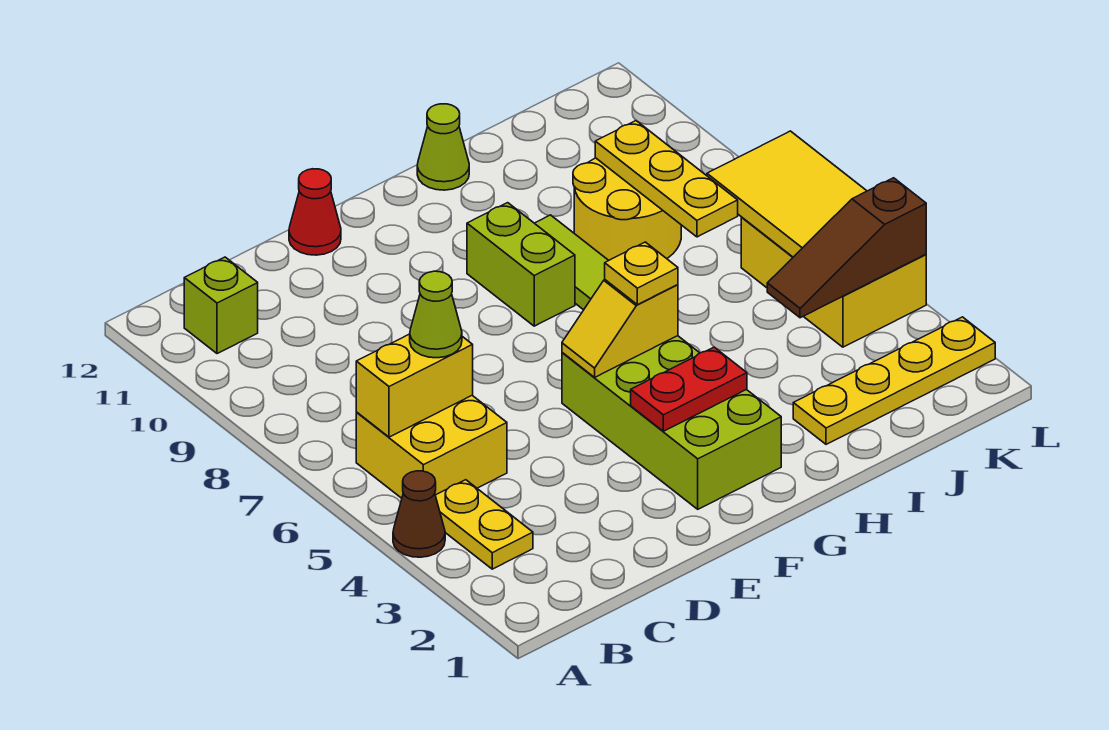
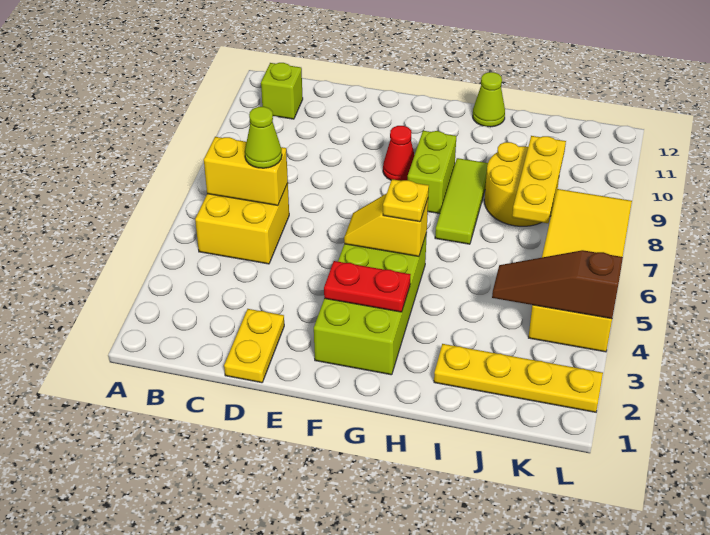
brown 1x1 cone [393,471,445,557] -> none
yellow 1x2 plate [435,480,533,569] -> yellow 1x2 plate moved to [224,309,284,383]
red 1x1 cone [289,169,341,255] -> red 1x1 cone moved to [383,126,414,181]

